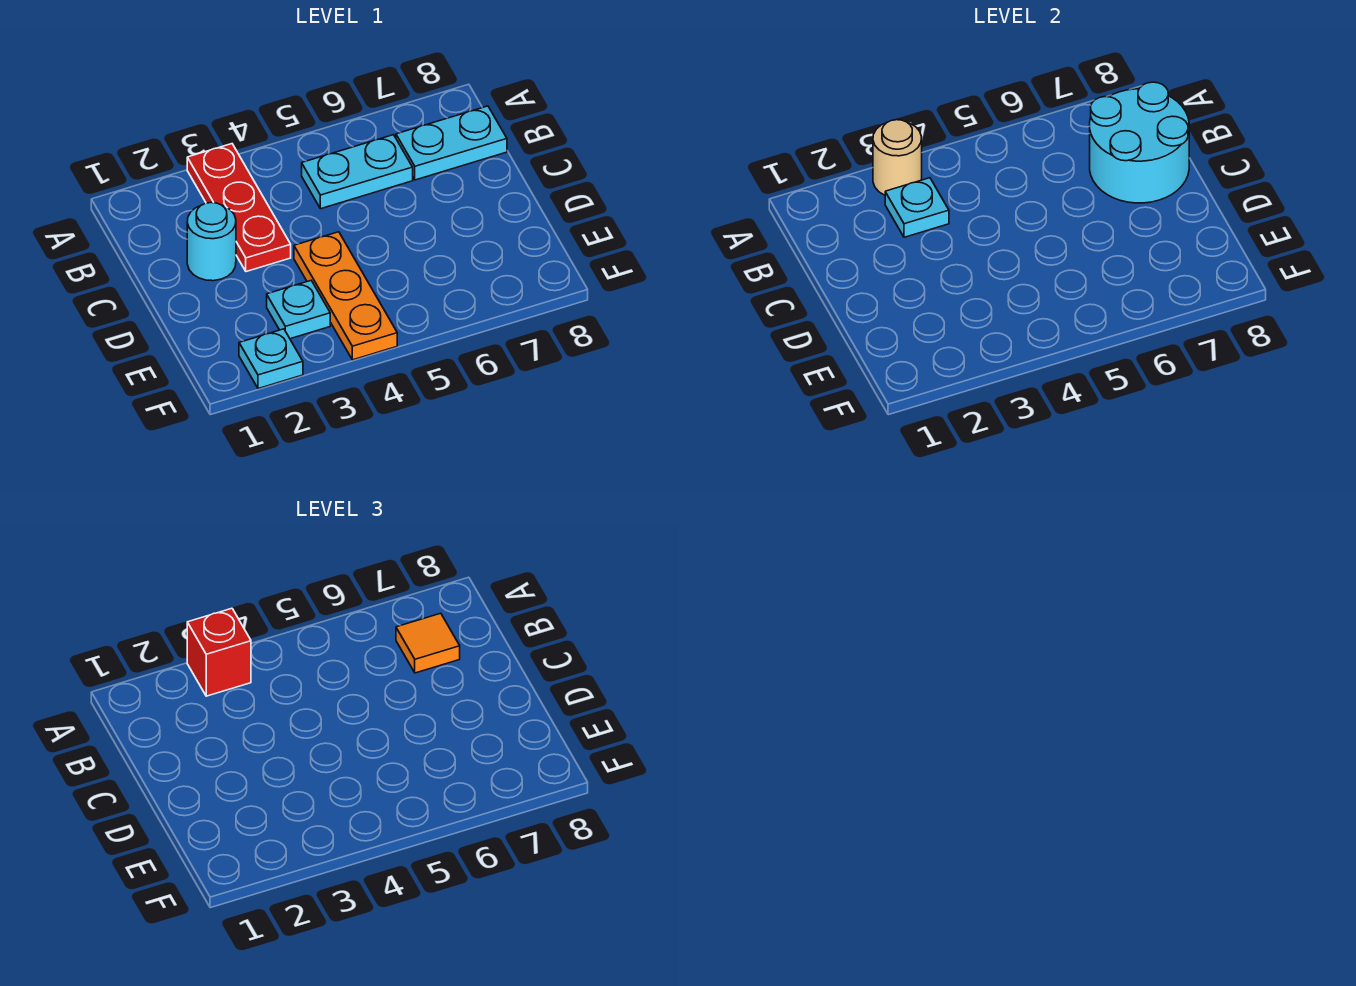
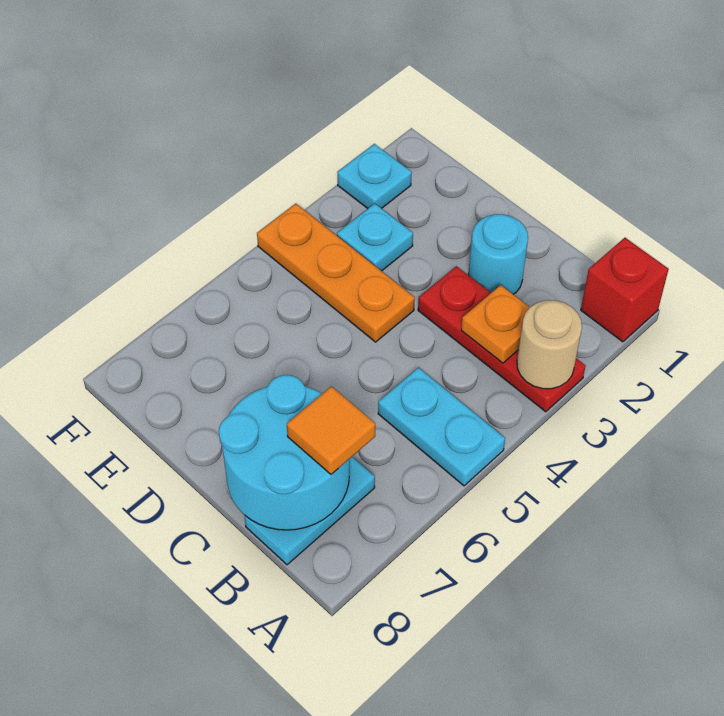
red 1x1 brick [187,608,251,696] -> red 1x1 brick moved to [581,238,669,342]
cyan 1x1 plate [885,178,949,237] -> orange 1x1 plate [461,285,530,363]
cyan 1x2 plate [302,135,413,209] -> cyan 1x2 plate turned to [378,368,505,486]

